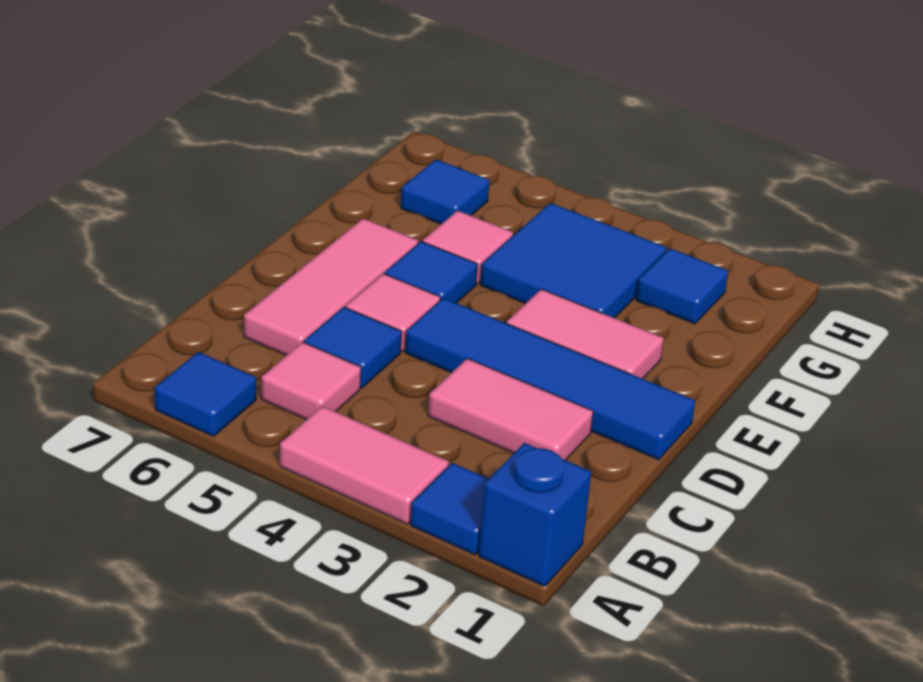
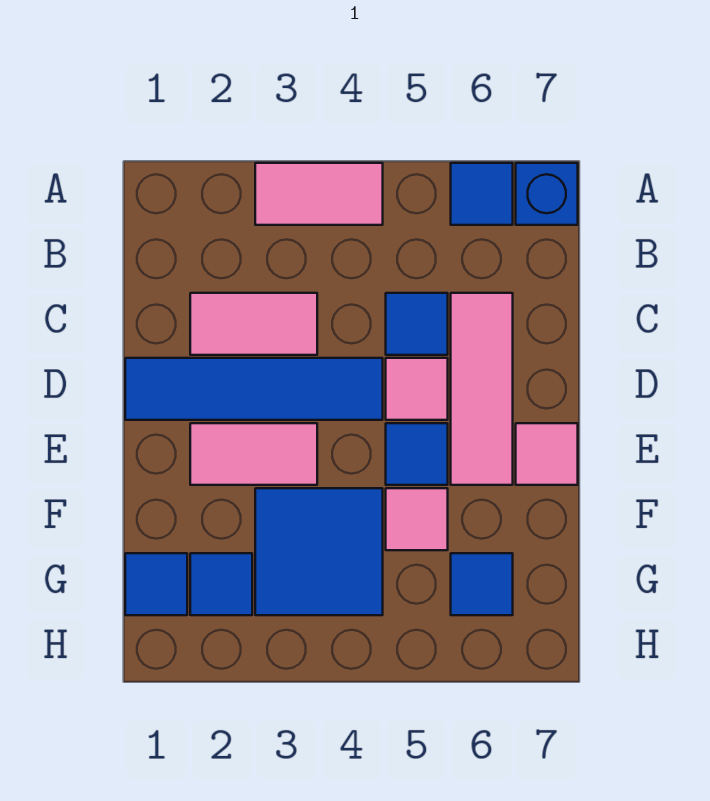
blue 1x1 brick [479,443,591,587] -> blue 1x1 brick moved to [516,163,578,225]
blue 1x1 tile [411,463,488,555] -> blue 1x1 tile moved to [125,553,187,615]
pink 1x1 tile [261,342,361,420] -> pink 1x1 tile moved to [516,423,578,485]

